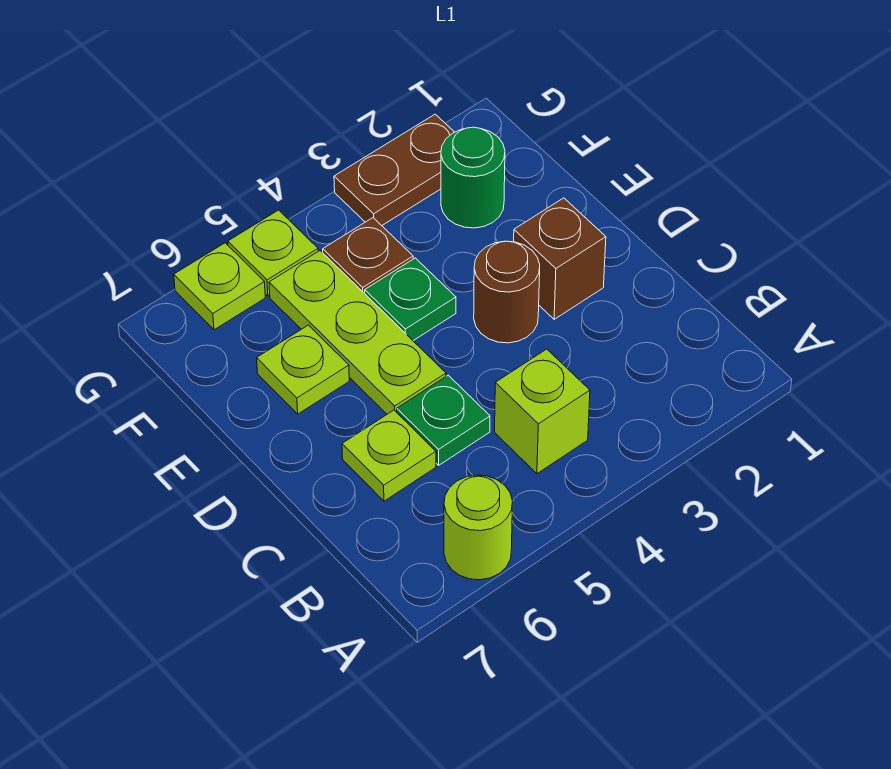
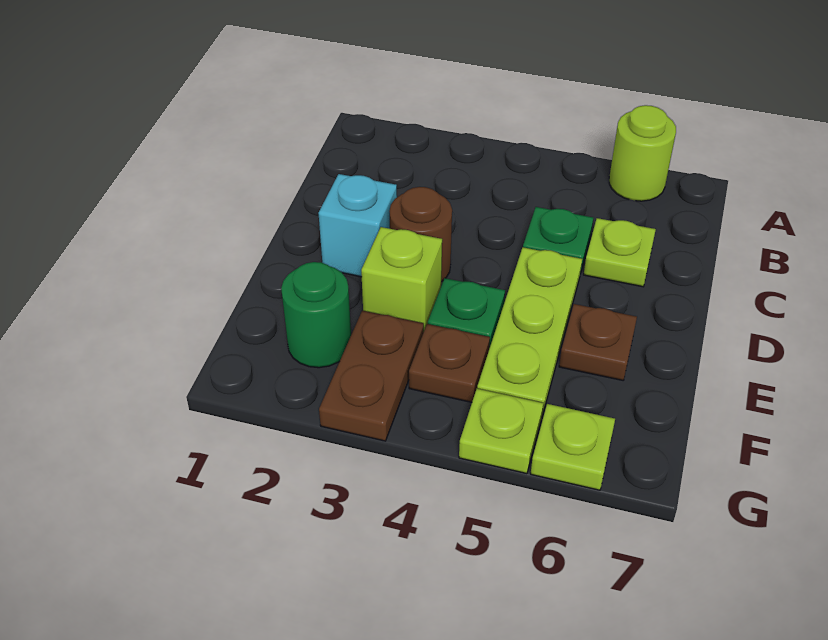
lime 1x1 brick [495,349,590,474] -> lime 1x1 brick moved to [361,227,442,330]
brown 1x1 brick [514,198,606,319] -> cyan 1x1 brick [318,174,397,277]
lime 1x1 plate [257,325,349,414] -> brown 1x1 plate [559,304,637,380]
brown 1x2 plate [334,114,454,226] -> brown 1x2 plate turned to [319,311,424,441]

